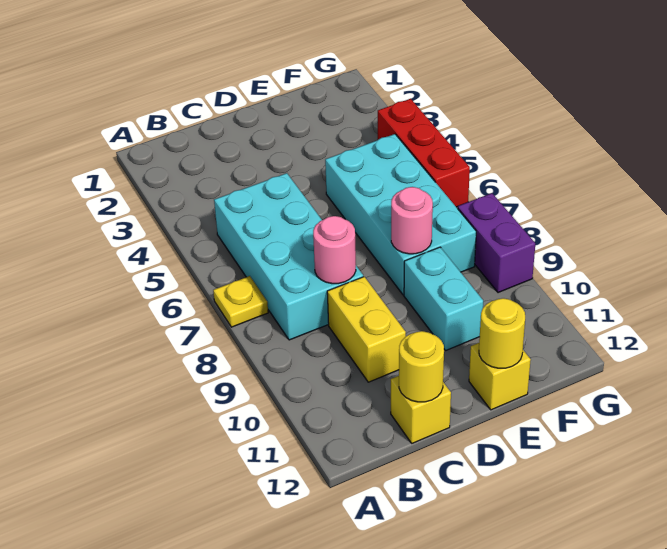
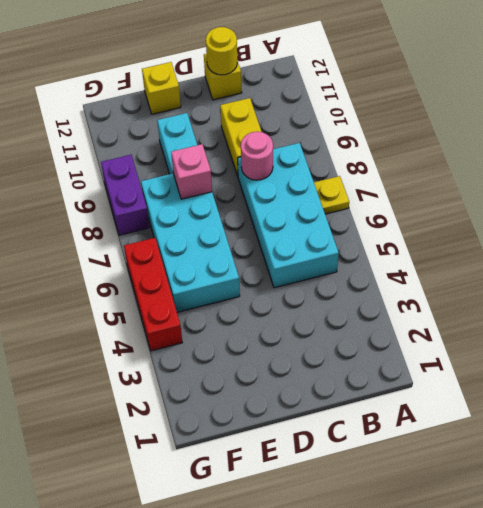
pink 1x1 round brick [391,187,433,254] -> pink 1x1 brick [171,144,212,199]
yellow 1x1 round brick [479,298,525,368] -> none

